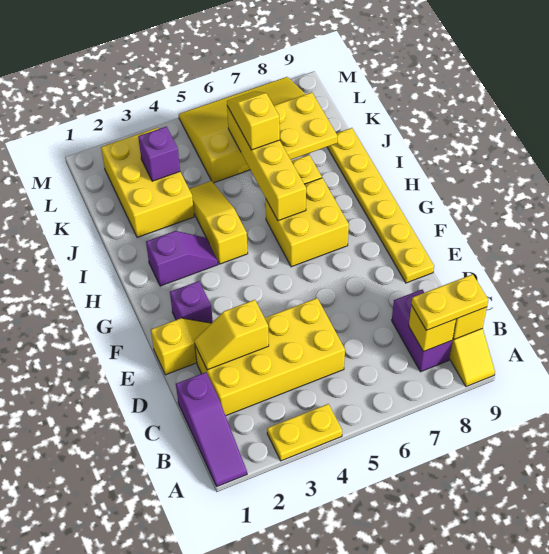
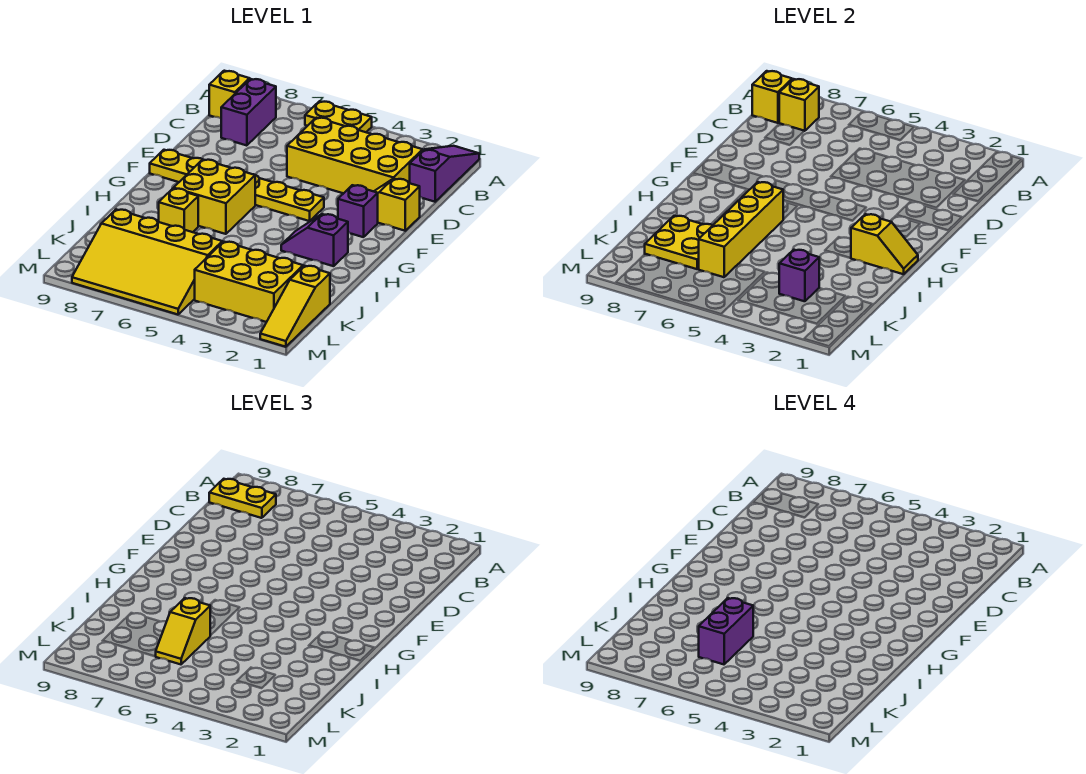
yellow 1x2 plate [267,404,342,461] -> yellow 1x2 plate moved to [305,101,372,132]
yellow 1x2 slope [194,300,269,370] -> yellow 1x2 slope moved to [851,214,918,274]
yellow 1x6 plate [327,128,434,283] -> yellow 1x6 plate turned to [150,150,324,221]
yellow 1x3 slope [189,181,248,264] -> yellow 1x3 slope moved to [260,266,330,347]
yellow 2x3 brick [101,128,194,237] -> yellow 2x3 brick turned to [195,242,303,322]
none -> purple 1x2 brick [699,598,753,664]

